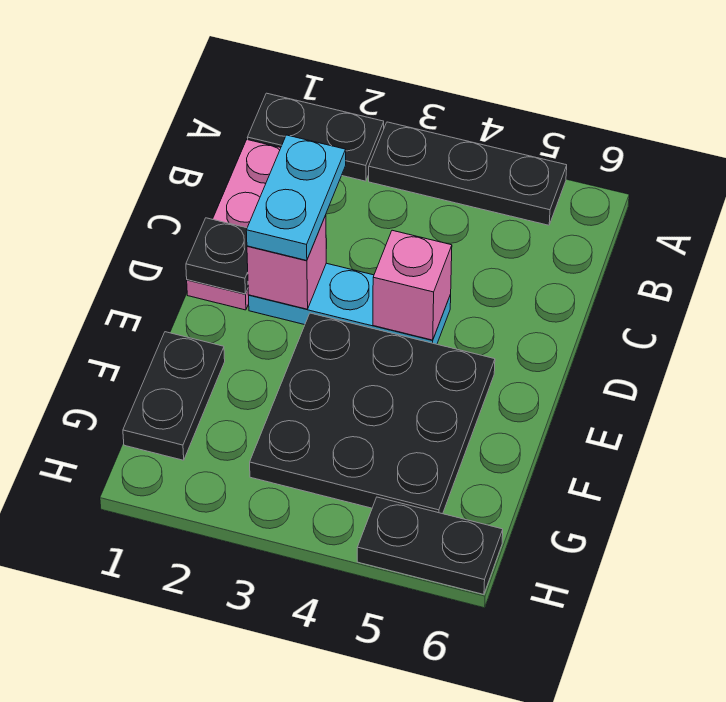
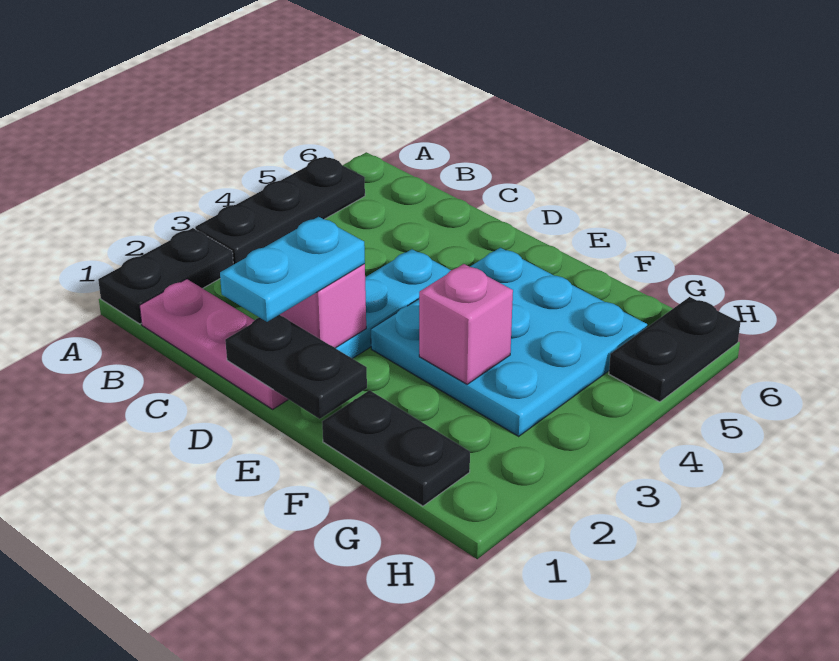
cyan 1x2 plate [246,135,346,261] -> cyan 1x2 plate turned to [220,217,365,322]
black 1x1 plate [186,218,248,294] -> black 1x2 plate [225,315,367,419]
pink 1x1 brick [373,230,452,340] -> pink 1x1 brick moved to [419,264,513,384]
black 3x3 plate [250,313,495,514] -> cyan 3x3 plate [371,248,647,436]

